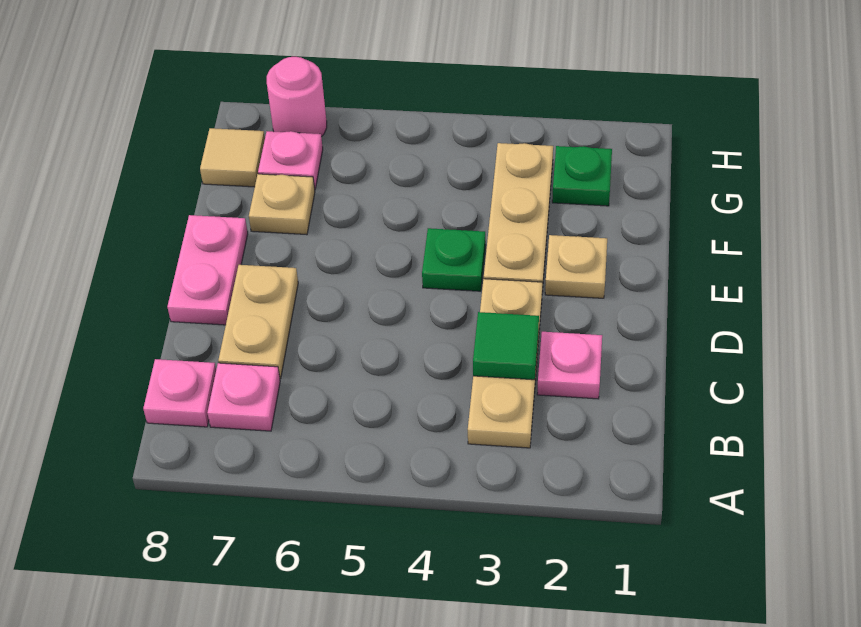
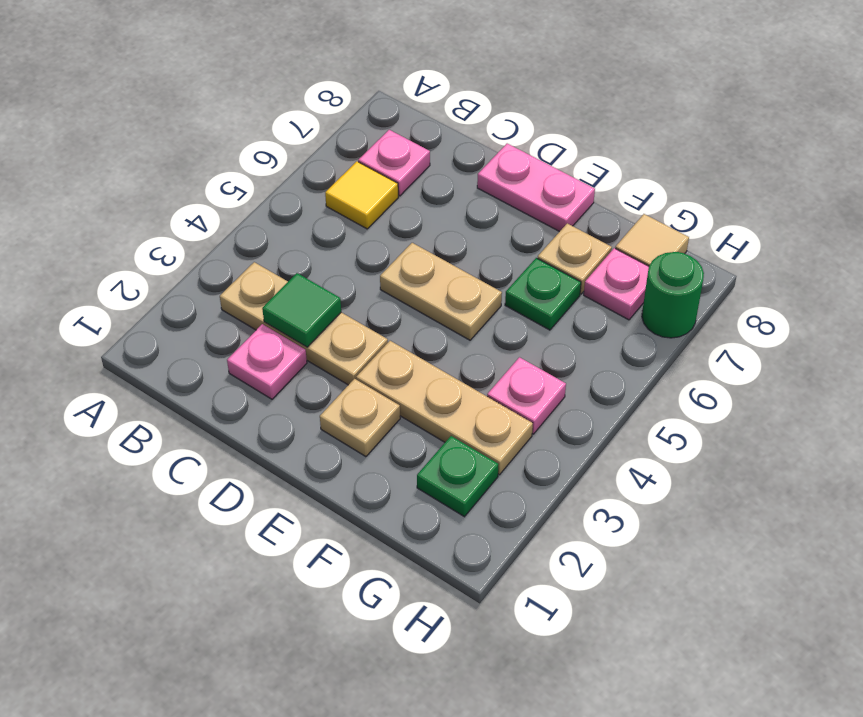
none -> yellow 1x1 tile [325,161,398,229]
pink 1x1 plate [143,359,216,427] -> pink 1x1 plate moved to [487,357,566,434]
tan 1x2 plate [218,265,298,379] -> tan 1x2 plate moved to [380,243,502,340]
green 1x1 plate [422,228,486,291] -> green 1x1 plate moved to [505,258,581,330]
pink 1x1 round brick [267,57,327,137] -> green 1x1 round brick [642,252,704,338]

